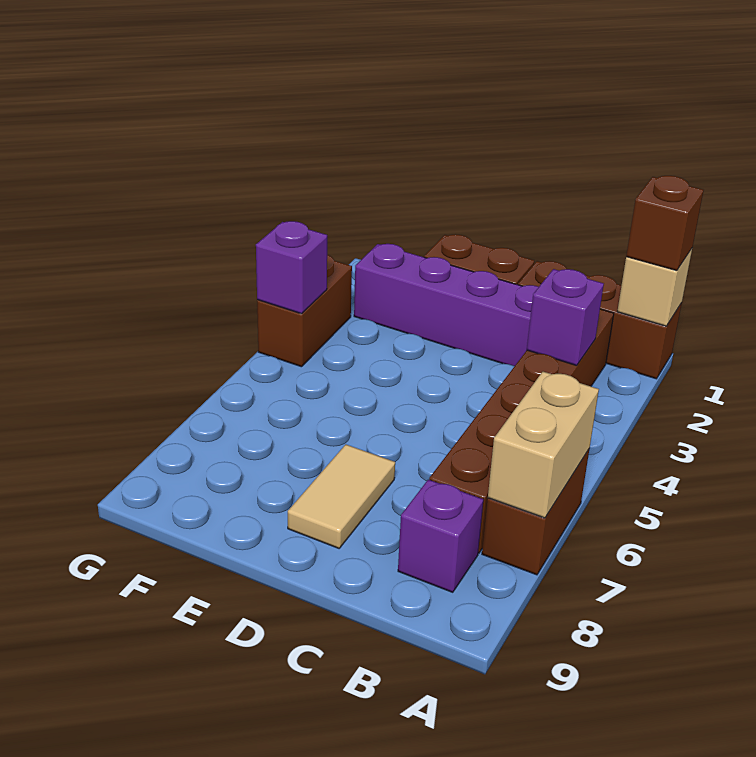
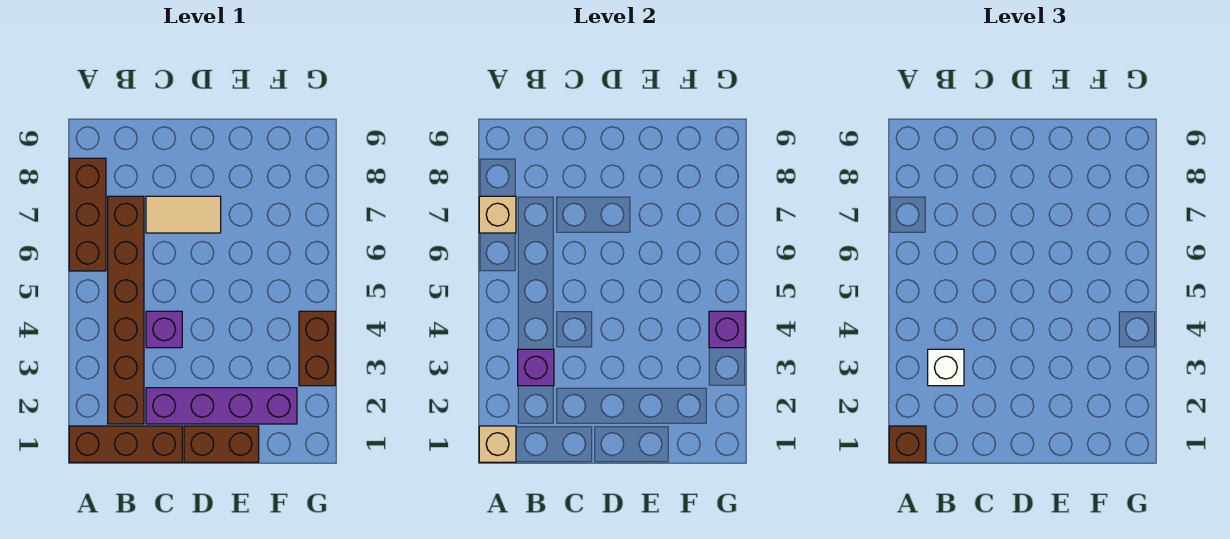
brown 1x2 brick [482,450,589,575] -> brown 1x3 brick [69,158,106,271]
tan 1x2 brick [488,372,599,518] -> tan 1x1 brick [479,196,516,233]
none -> white 1x1 brick [928,349,964,386]
purple 1x1 brick [398,480,483,592] -> purple 1x1 brick moved to [146,311,182,348]
tan 1x2 tile [288,445,395,548] -> tan 1x2 tile turned to [146,196,221,233]

